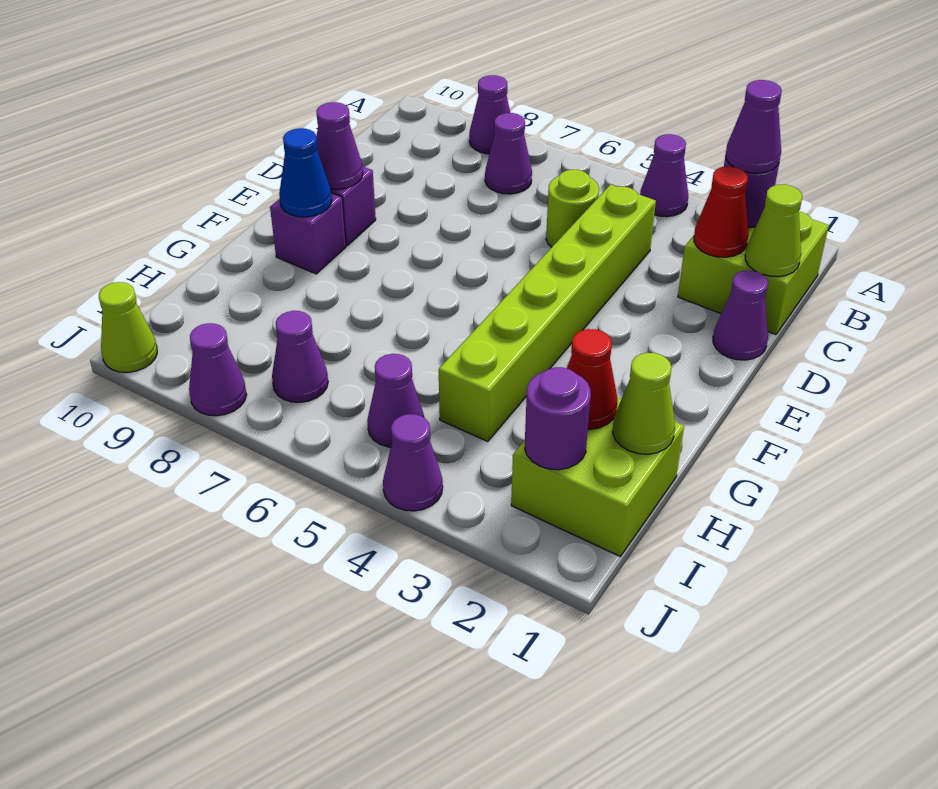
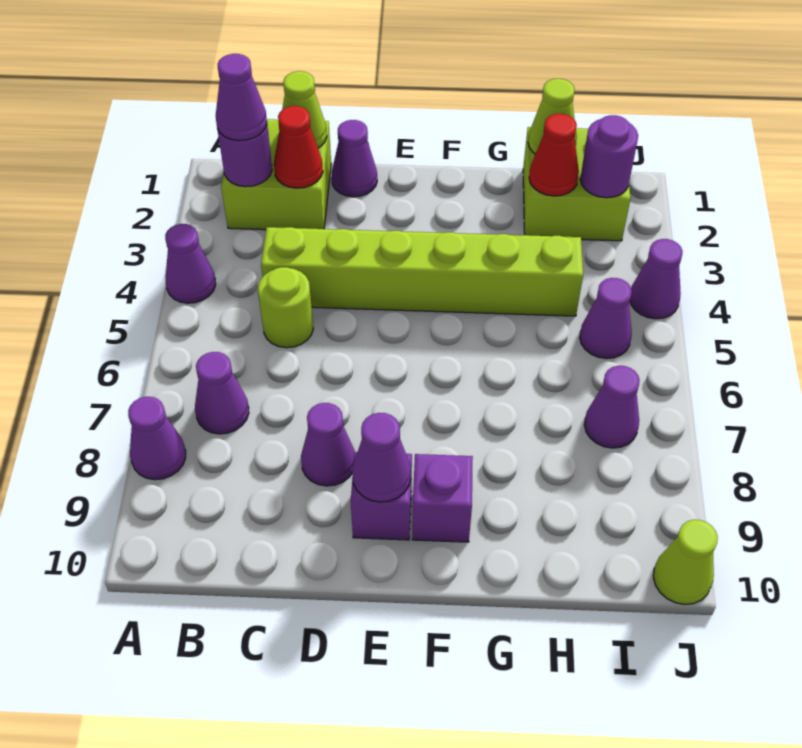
blue 1x1 cone [279,128,332,217] -> none
purple 1x1 cone [189,323,247,416] -> purple 1x1 cone moved to [301,403,355,486]

